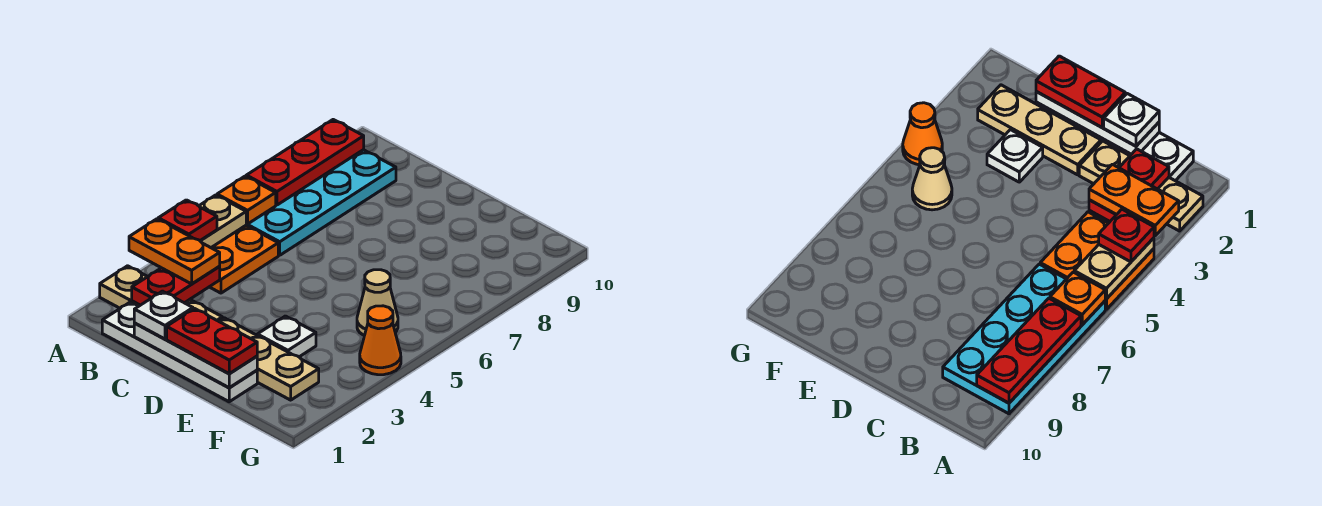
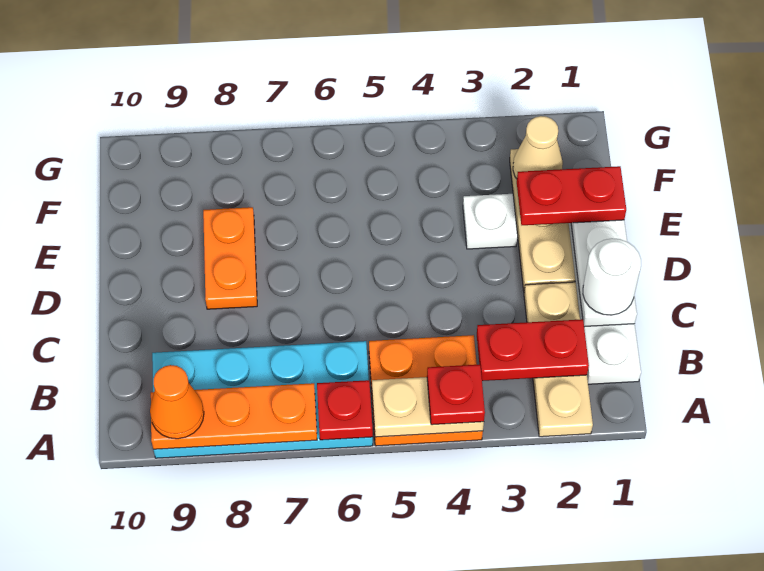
orange 1x2 plate [129,219,220,284] -> orange 1x2 plate moved to [203,207,257,309]
orange 1x1 plate [217,176,276,224] -> red 1x1 plate [317,380,373,440]
red 1x3 plate [246,120,364,205] -> orange 1x3 plate [151,383,317,449]
white 1x1 plate [134,291,193,339] -> white 1x1 round brick [583,238,641,315]
red 1x2 plate [167,309,257,374] -> red 1x2 plate turned to [517,166,626,225]
tan 1x1 cone [357,270,398,336] -> tan 1x1 cone moved to [513,116,563,179]
orange 1x1 cone [360,306,401,375] -> orange 1x1 cone moved to [150,365,204,439]

